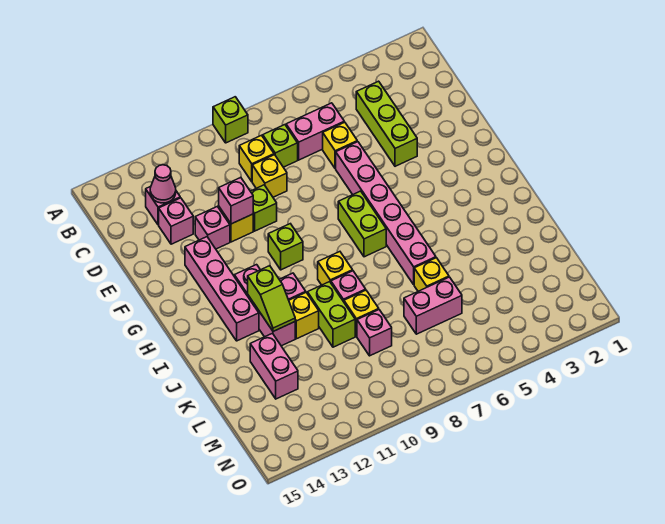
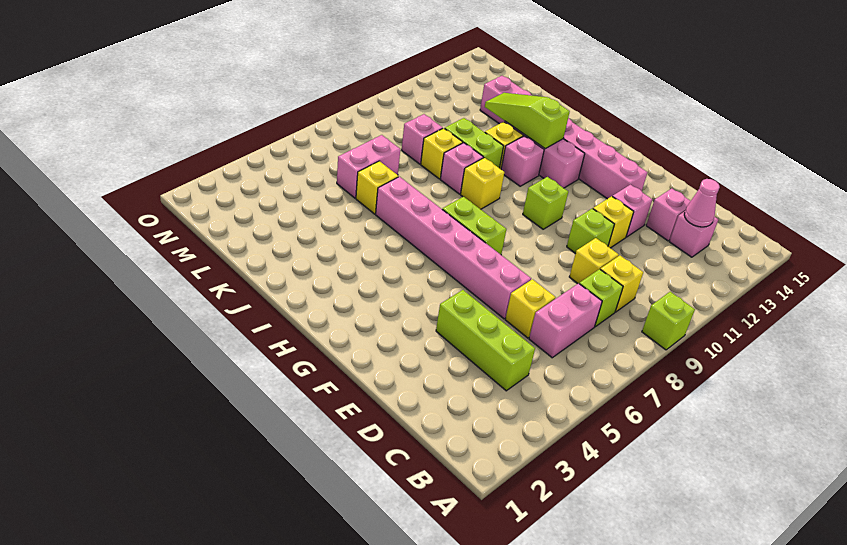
pink 1x1 brick [219,178,253,224] -> none
lime 1x2 slope [248,266,295,331] -> lime 1x3 slope [485,93,570,149]

